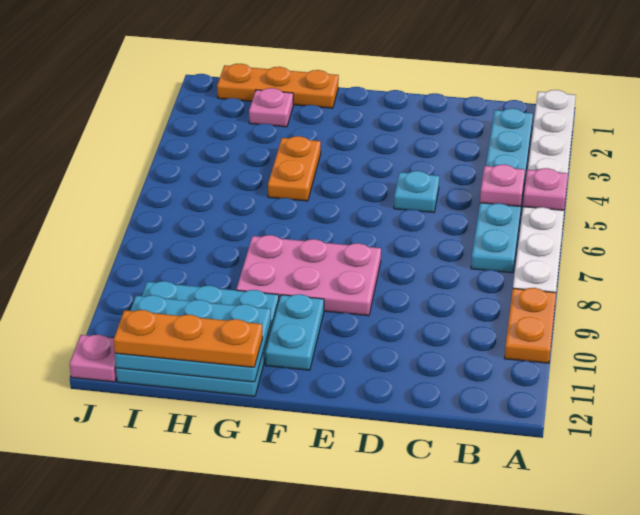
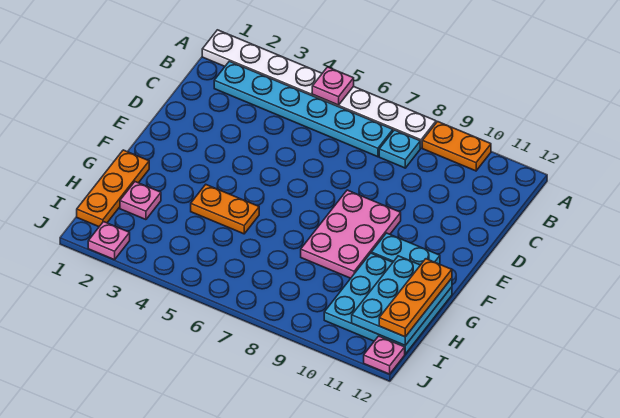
pink 1x1 plate [480,164,525,207] -> pink 1x1 plate moved to [88,222,130,260]
cyan 1x1 plate [394,171,439,213] -> cyan 1x1 plate moved to [379,130,420,168]

